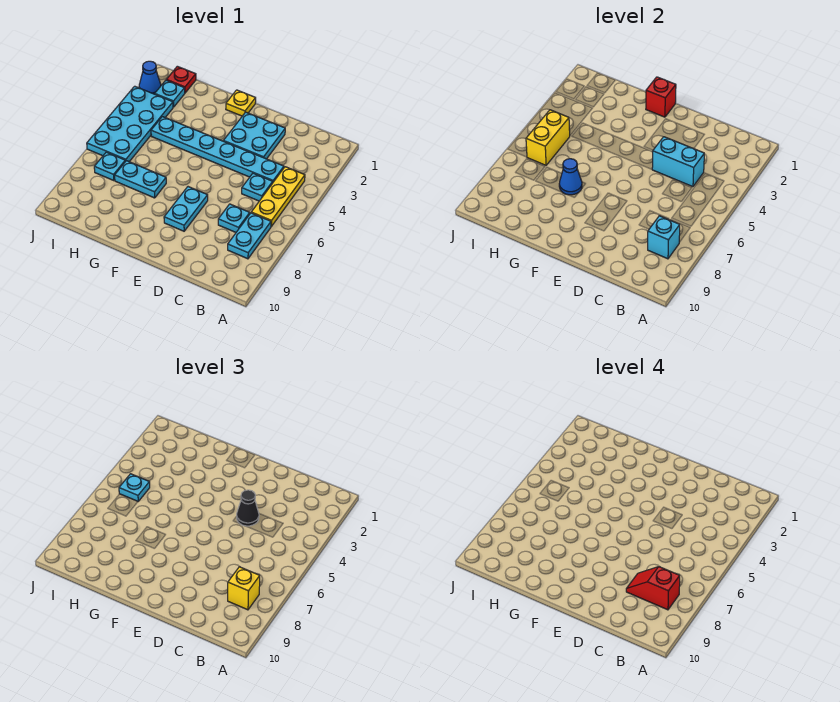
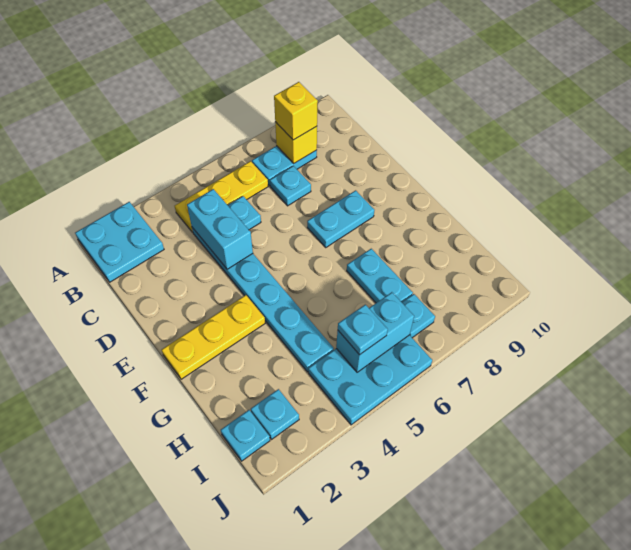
cyan 1x1 brick [648,216,680,259] -> yellow 1x1 brick [275,122,317,163]
red 1x2 slope [626,567,680,610] -> none
cyan 2x2 plate [224,112,285,159] -> cyan 2x2 plate moved to [75,202,164,282]
black 1x1 cone [237,490,259,526] -> none
yellow 1x1 plate [226,90,256,116] -> yellow 1x3 plate [162,295,265,379]
red 1x1 brick [646,77,676,117] -> none
blue 1x1 cone [559,159,582,195] -> none
red 1x1 plate [167,66,196,93] -> cyan 1x1 plate [221,410,270,461]
cyan 2x4 plate [87,86,173,162] -> cyan 2x3 plate [308,335,432,425]
yellow 1x2 brick [526,110,570,165] -> cyan 1x2 brick [336,292,414,372]
blue 1x1 cone [139,61,161,94] -> none

